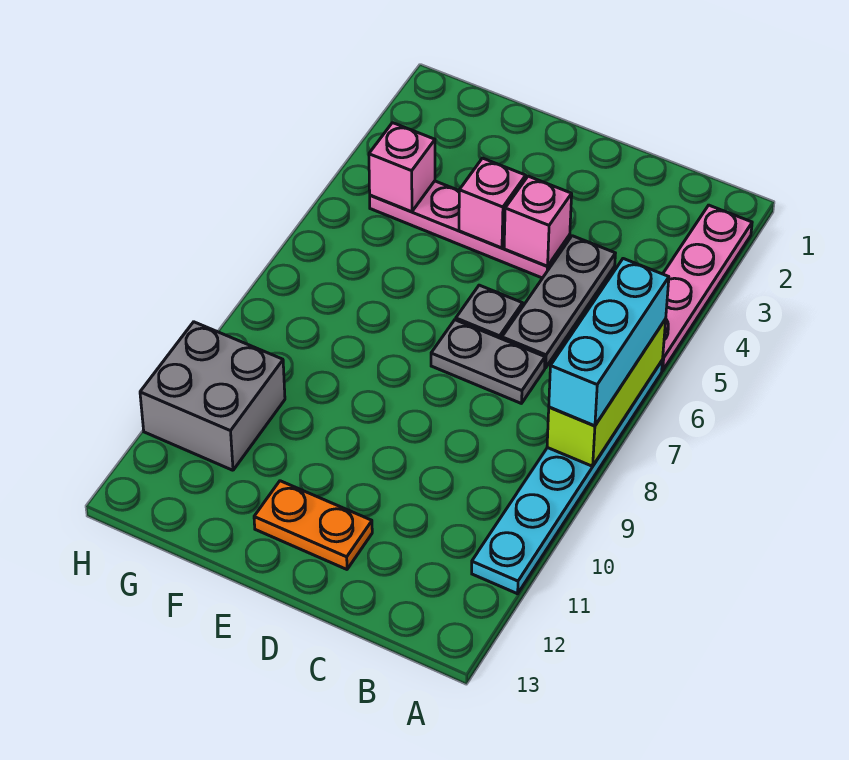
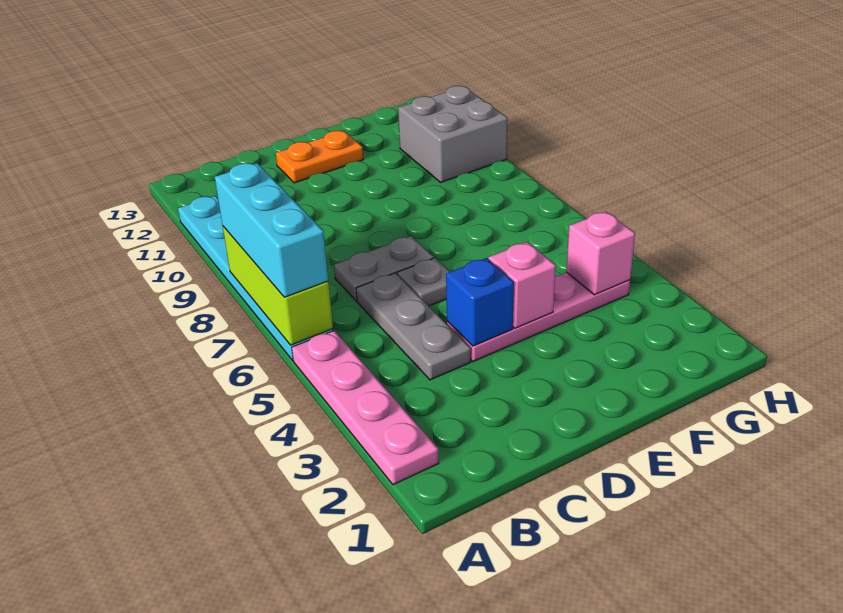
pink 1x1 brick [504,176,572,266] -> blue 1x1 brick [446,258,514,346]

